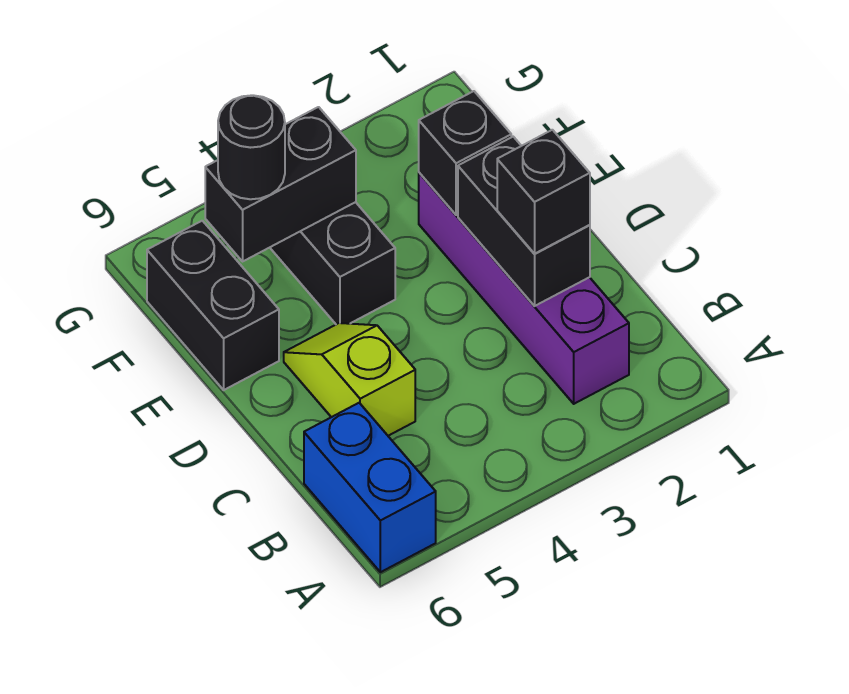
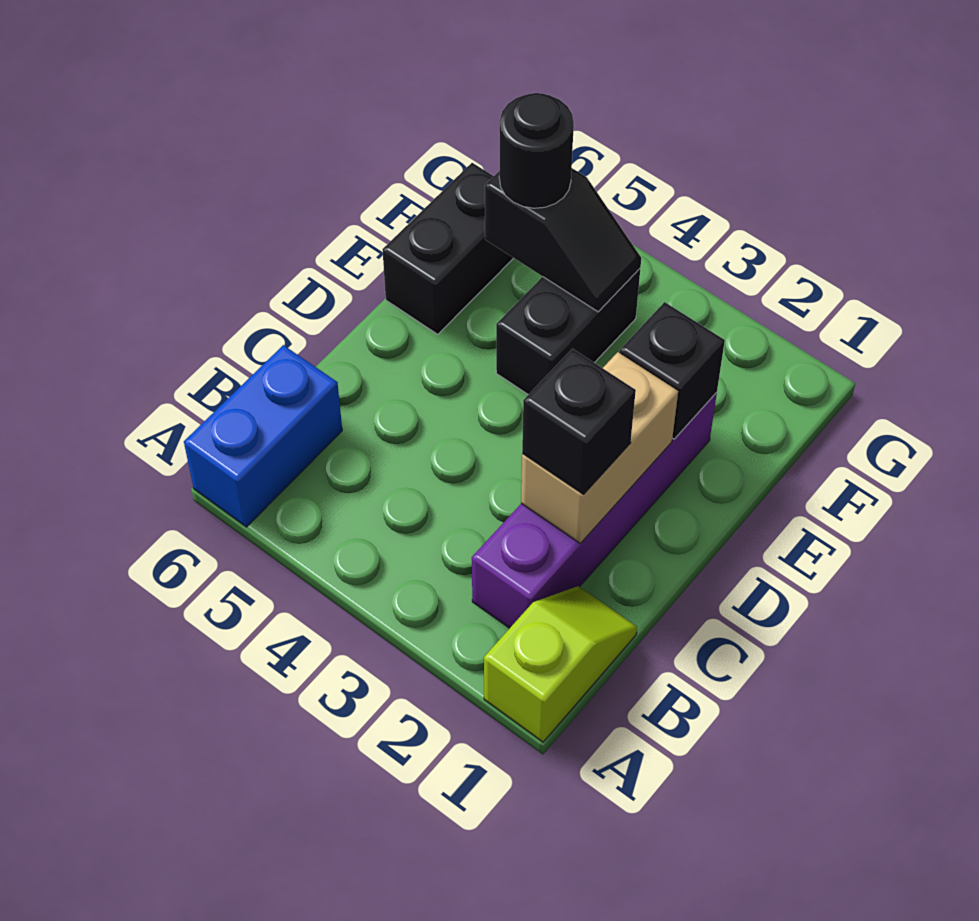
black 1x2 brick [458,137,590,306] -> tan 1x2 brick [521,352,678,544]
lime 1x2 slope [284,323,415,436] -> lime 1x2 slope moved to [484,586,637,742]
black 1x2 brick [205,107,356,261] -> black 1x2 slope [485,168,641,312]

